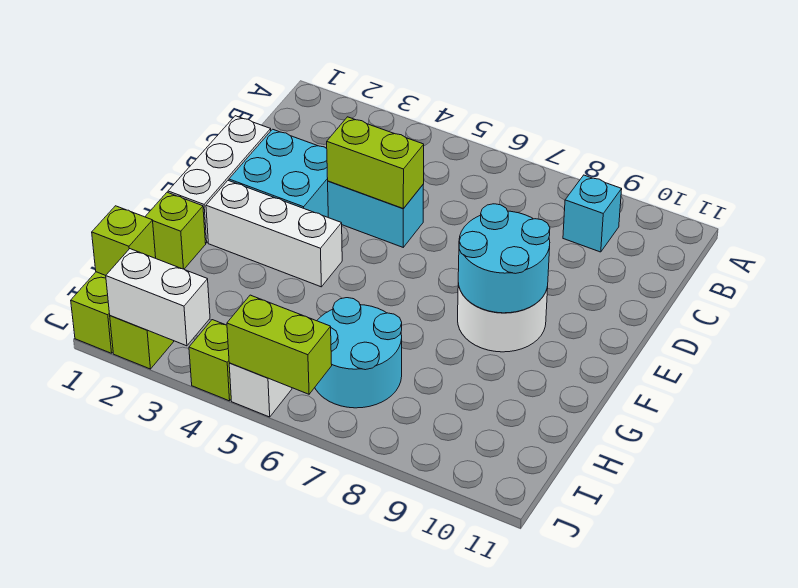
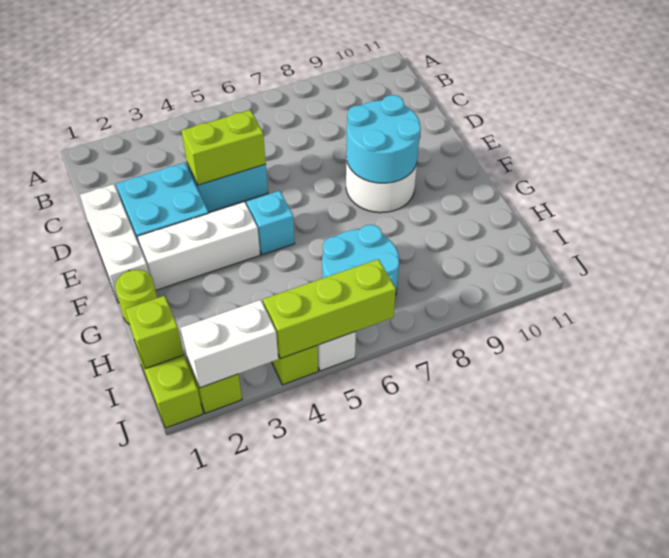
cyan 1x1 brick [563,175,622,252] -> cyan 1x1 brick moved to [247,191,295,255]
lime 1x1 brick [145,192,206,269] -> lime 1x1 round brick [115,270,157,325]
lime 1x2 brick [227,295,332,394] -> lime 1x3 brick [263,259,396,359]

